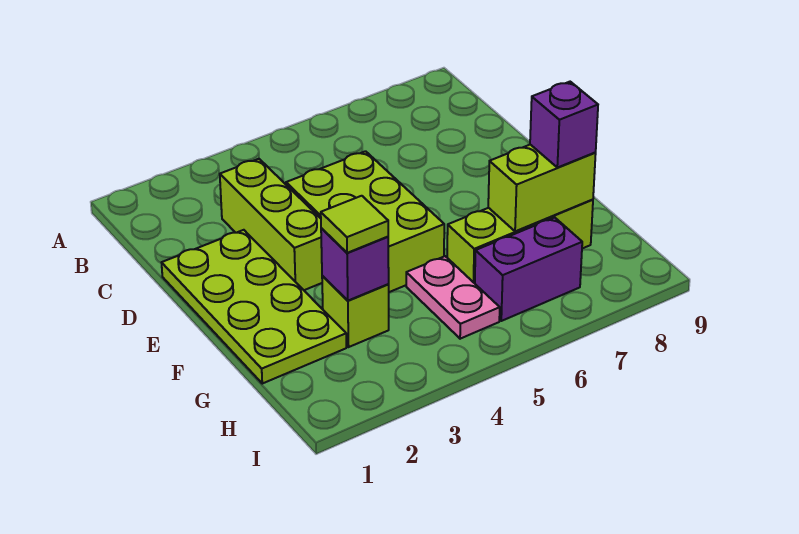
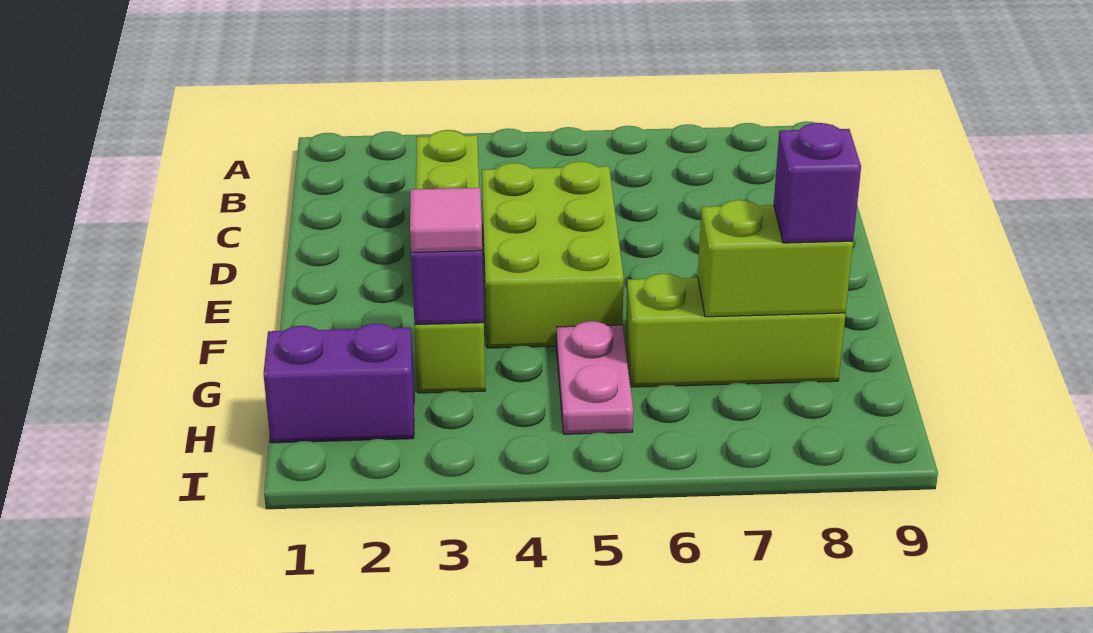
lime 2x4 plate [162,230,346,384] -> none
lime 1x1 tile [321,196,388,253] -> pink 1x1 tile [410,188,482,252]
purple 1x2 brick [475,217,582,321] -> purple 1x2 brick moved to [263,324,414,443]

